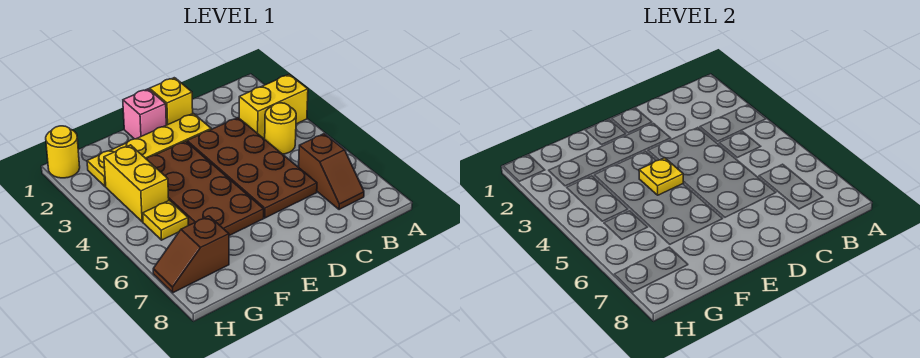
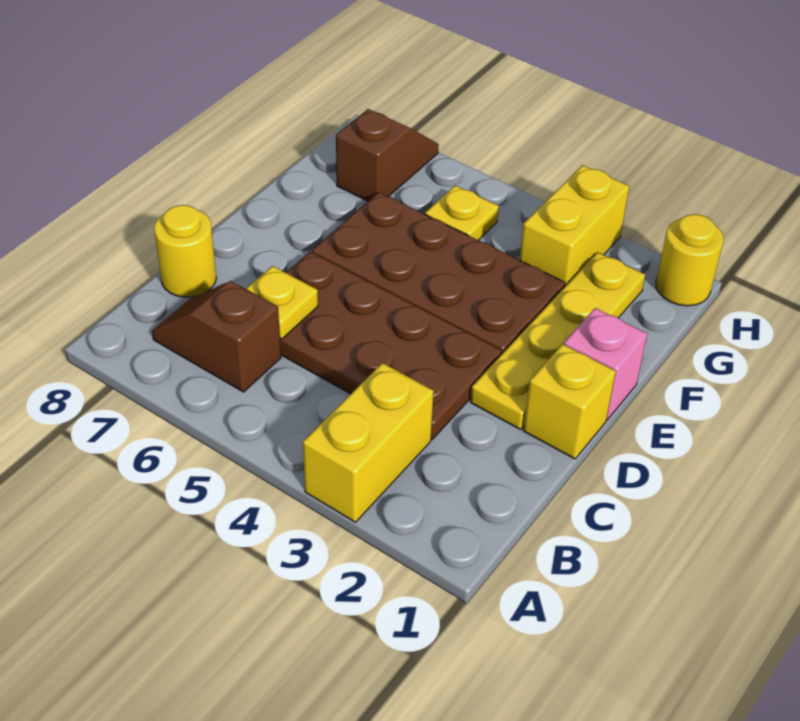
yellow 1x1 round brick [265,103,296,154] -> yellow 1x1 round brick moved to [154,205,216,297]
yellow 1x1 plate [639,158,683,195] -> yellow 1x1 plate moved to [246,266,318,339]
yellow 1x2 brick [104,145,169,222] -> yellow 1x2 brick turned to [520,165,630,286]

